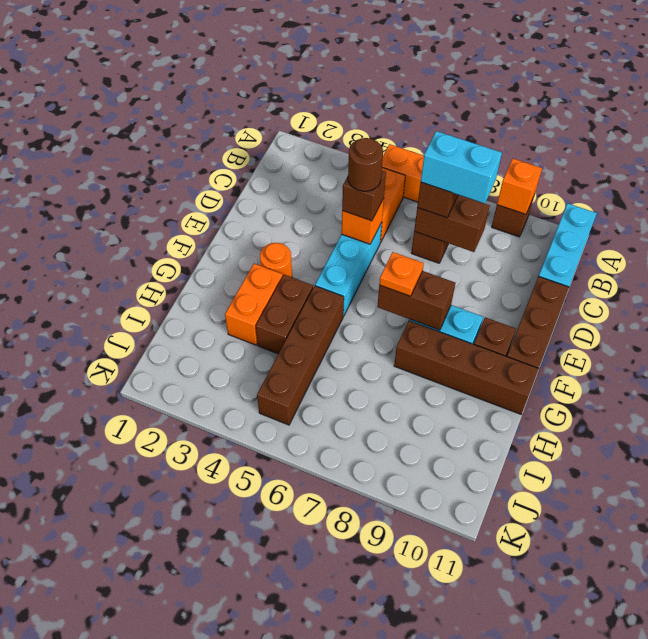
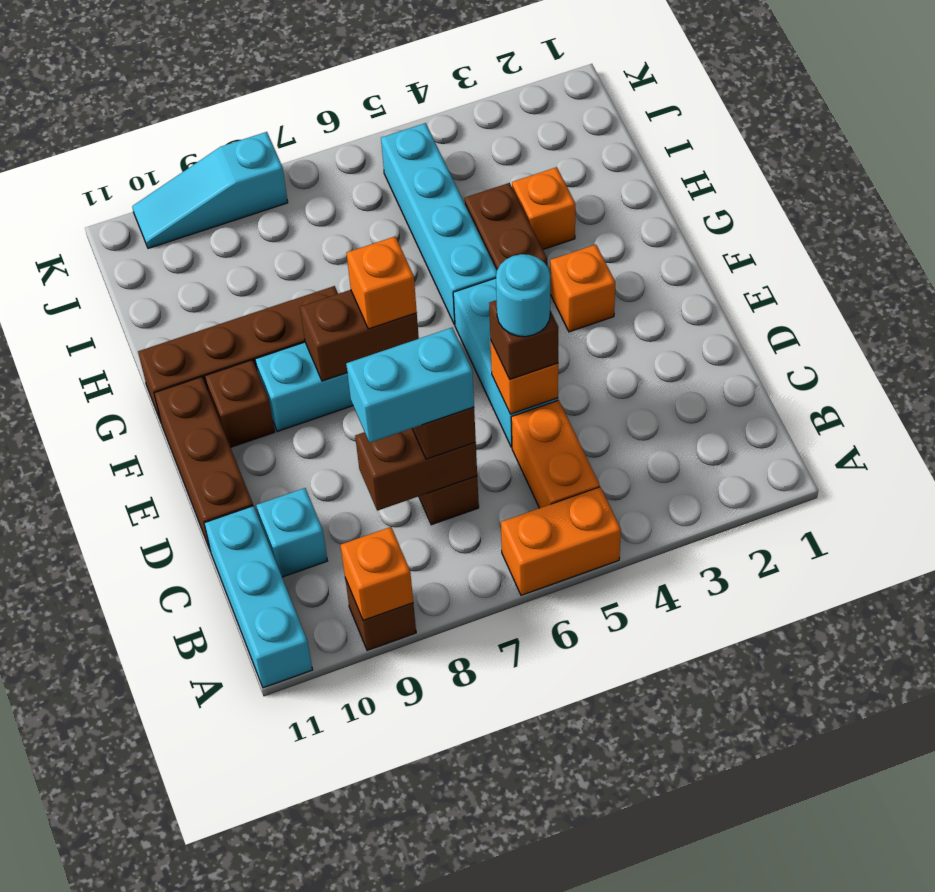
none -> cyan 1x1 brick [256,488,327,577]
brown 1x1 round brick [348,138,383,191] -> cyan 1x1 round brick [496,254,550,337]
orange 1x1 round brick [260,243,292,277] -> orange 1x1 brick [550,245,615,332]
orange 1x1 plate [379,252,424,296] -> orange 1x1 brick [347,237,417,329]
orange 1x2 brick [225,264,283,345] -> orange 1x1 brick [512,167,575,249]
brown 1x4 brick [257,286,344,425] -> cyan 1x4 brick [381,123,497,325]
none -> cyan 1x3 slope [132,132,288,248]

